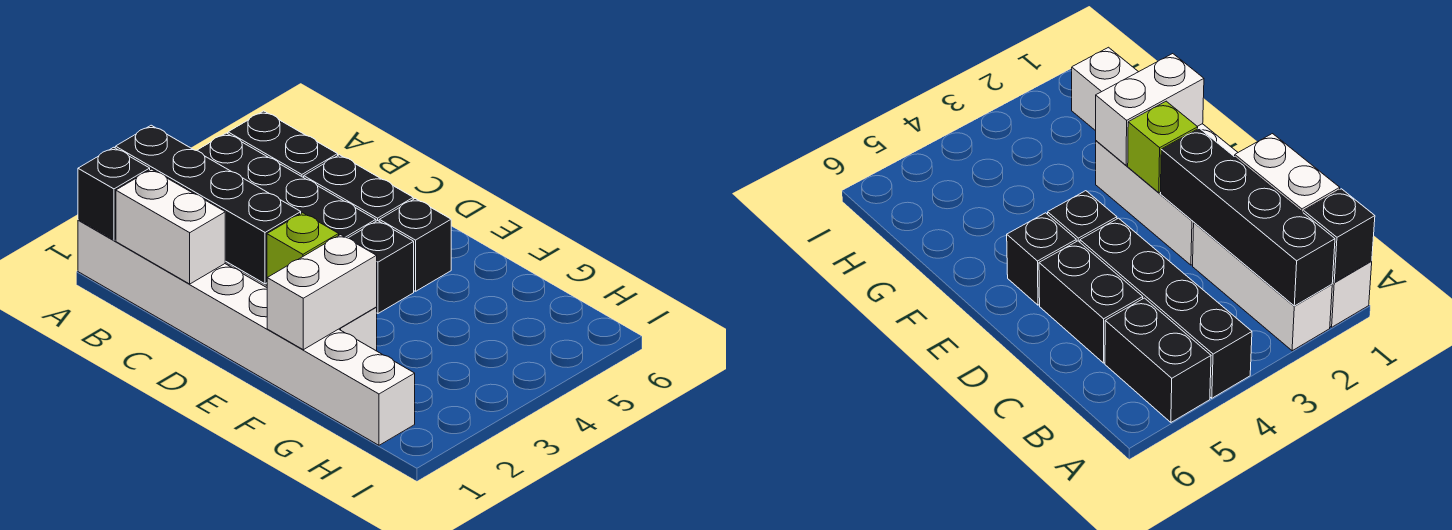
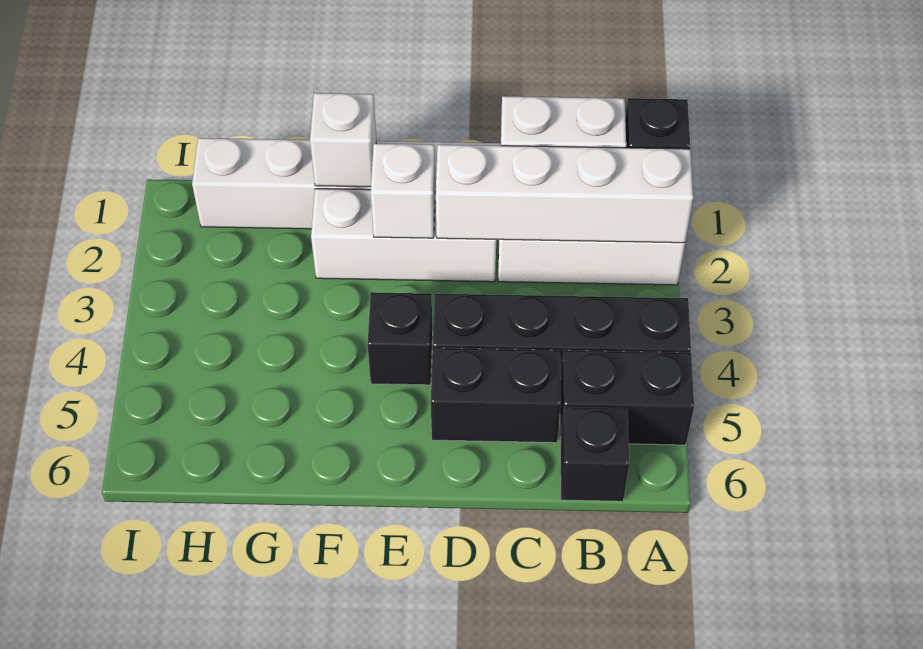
black 1x4 brick [115,125,301,284] -> white 1x4 brick [435,145,693,243]
lime 1x1 brick [267,213,339,278] -> white 1x1 brick [371,144,435,238]
black 1x1 brick [379,199,451,291] -> black 1x1 brick moved to [560,407,629,501]
white 1x2 brick [267,235,377,350] -> white 1x1 brick [310,93,376,187]

